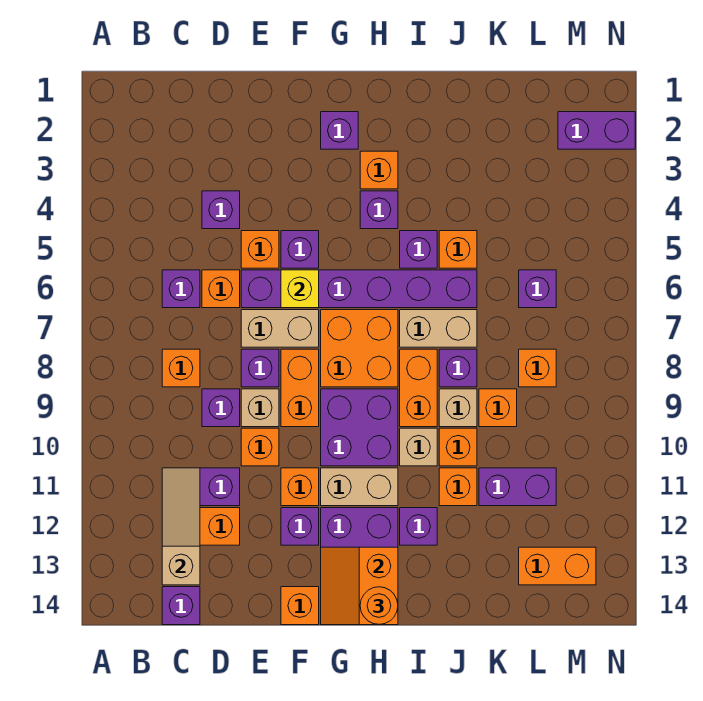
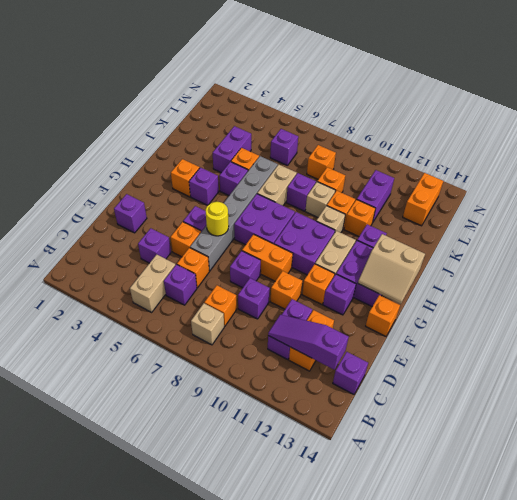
tan 1x3 slope [162,468,200,585] -> purple 1x3 slope [268,315,349,370]
purple 1x6 brick [241,270,477,308] -> grey 1x6 brick [190,156,278,271]
tan 1x2 brick [241,310,319,347] -> tan 1x2 brick moved to [130,254,175,312]
tan 1x1 brick [241,389,279,427] -> tan 1x1 brick moved to [191,303,224,345]
yellow 1x1 brick [281,270,319,308] -> yellow 1x1 round brick [206,201,229,236]
purple 1x1 brick [321,112,358,149] -> purple 1x1 brick moved to [114,194,147,233]
orange 2x2 brick [321,310,398,387] -> purple 2x2 brick [234,194,295,245]
orange 2x2 slope [321,547,398,625] -> tan 2x2 slope [358,234,425,304]
orange 1x1 round brick [360,587,398,624] -> none
orange 1x2 brick [400,349,437,427] -> none
purple 1x2 brick [558,112,635,149] -> purple 1x2 brick moved to [213,126,251,173]

